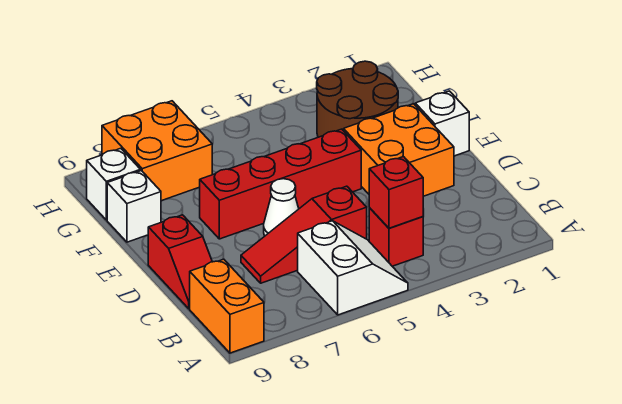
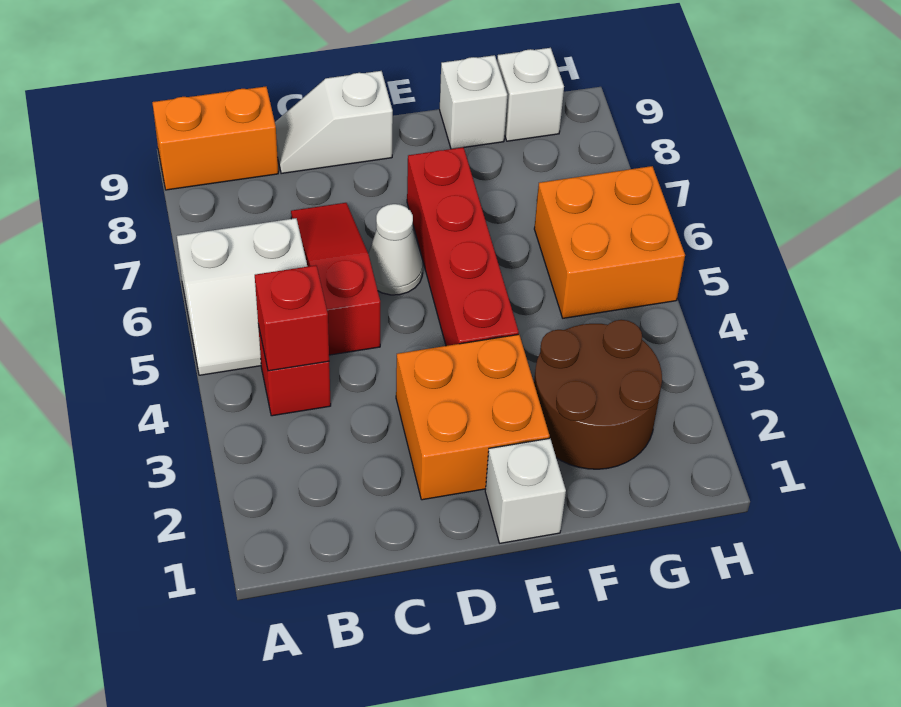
red 1x2 slope [148,215,212,309] -> white 1x2 slope [275,71,393,174]
orange 2x2 brick [102,101,212,201] -> orange 2x2 brick moved to [534,166,685,318]

